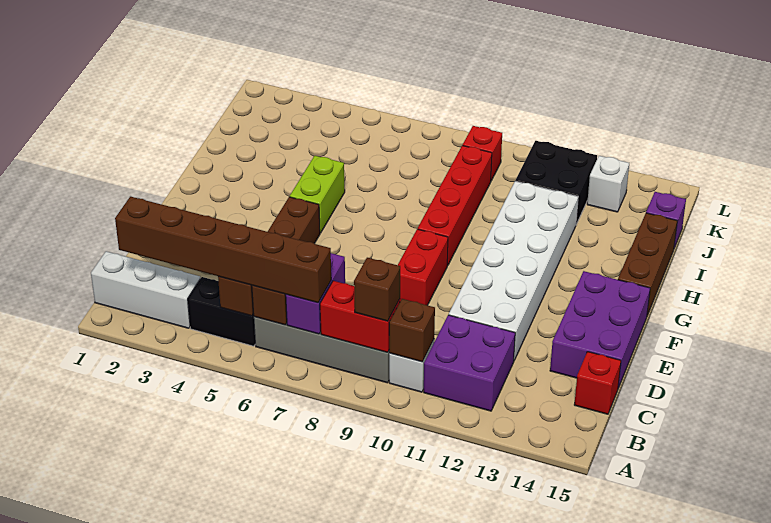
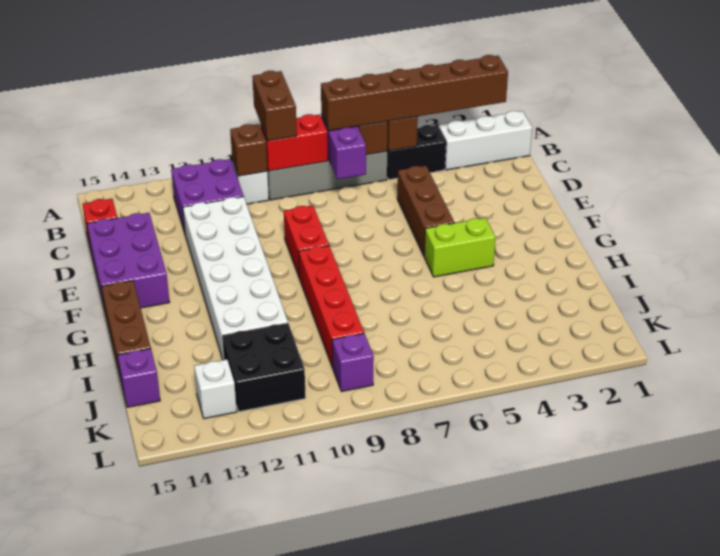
brown 1x1 brick [354,258,400,321] -> brown 1x2 brick [252,71,297,141]
lime 1x2 brick [290,156,345,233] -> lime 1x2 brick turned to [424,218,496,277]
red 1x1 brick [463,126,502,180] -> purple 1x1 brick [332,333,374,392]

